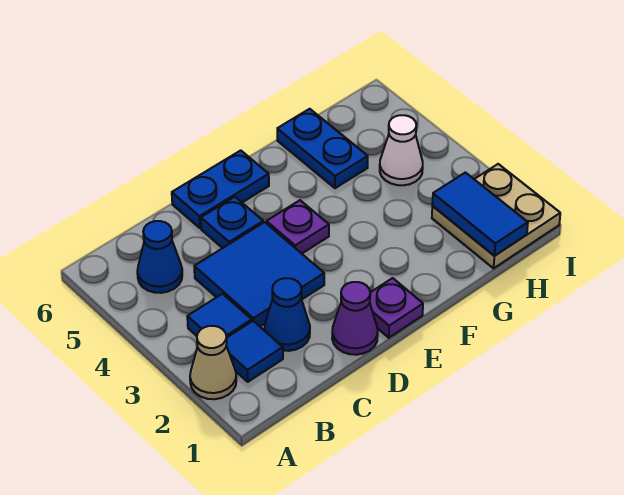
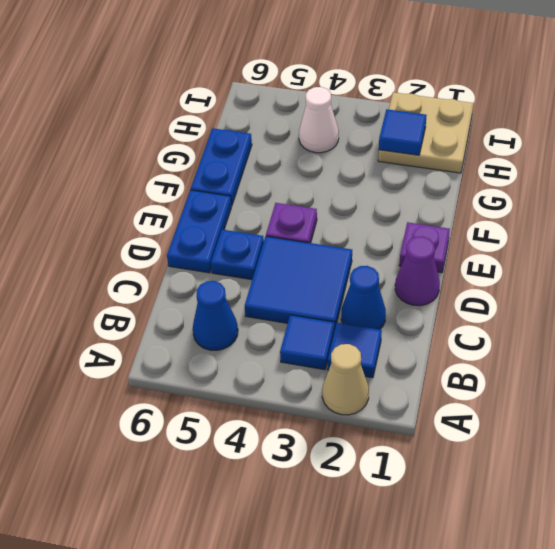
blue 1x2 plate [277,109,368,188] -> blue 1x2 plate turned to [191,128,252,206]
blue 1x2 tile [432,173,528,256] -> blue 1x1 tile [379,109,427,155]

